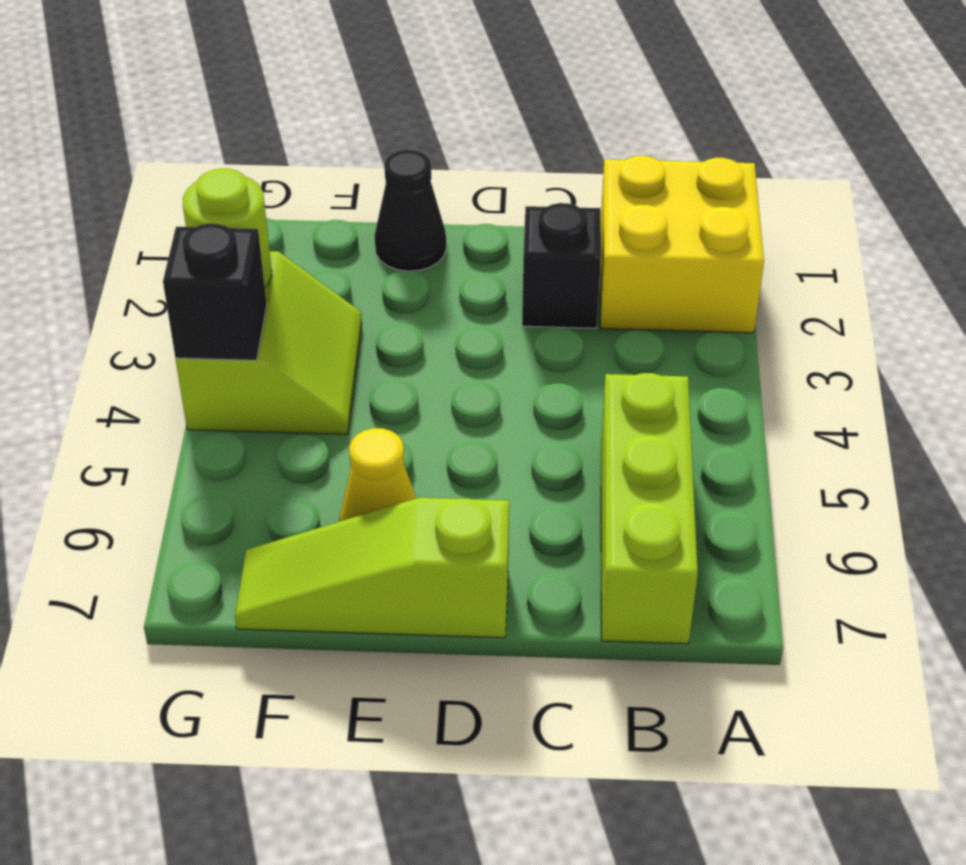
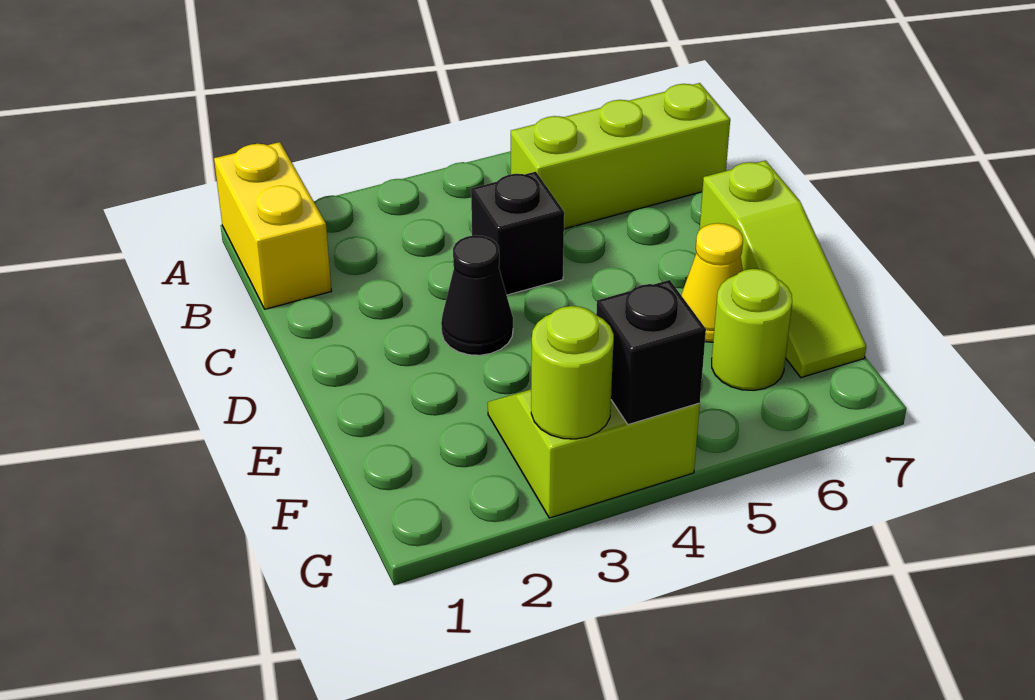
yellow 2x2 brick [600,156,764,333] -> yellow 1x2 brick [214,142,331,309]
black 1x1 brick [522,203,601,328] -> black 1x1 brick moved to [471,172,564,295]
black 1x1 cone [375,150,446,271] -> black 1x1 cone moved to [441,235,513,355]
none -> lime 1x1 round brick [712,269,792,390]

